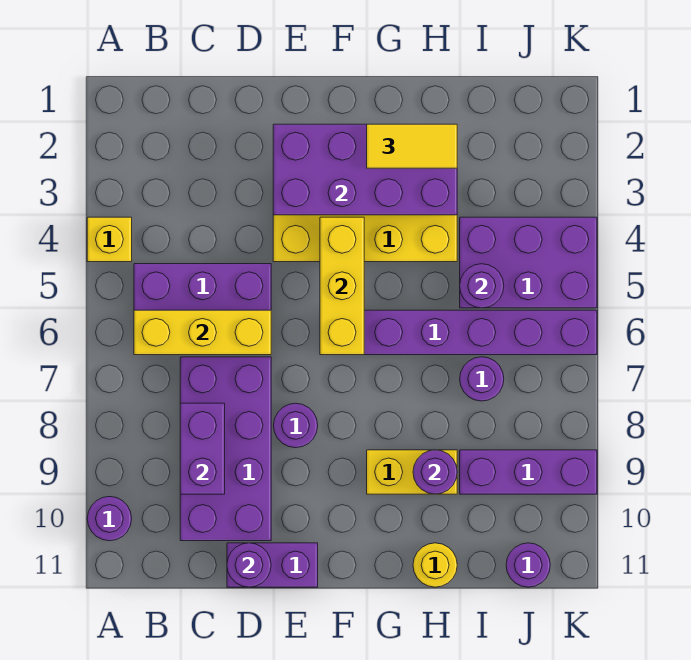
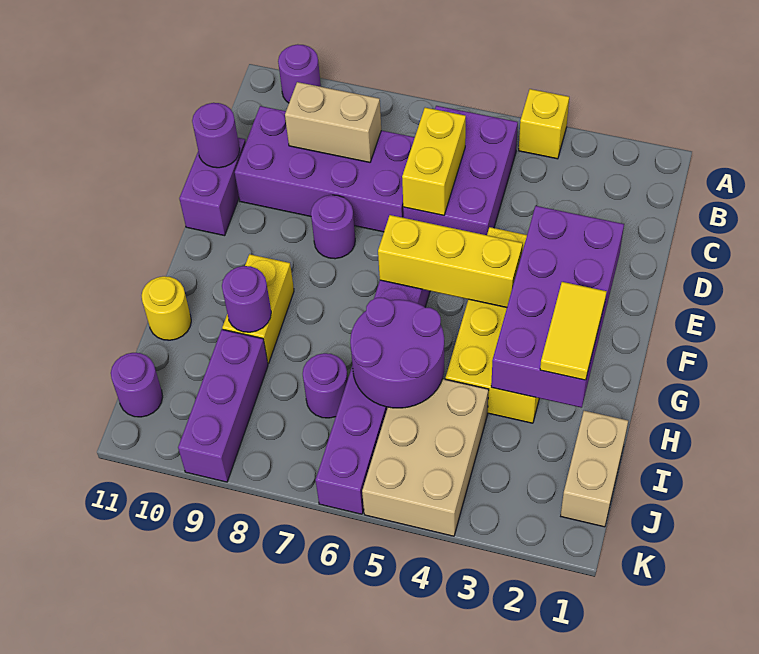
yellow 1x3 brick [134,310,271,355] -> yellow 1x2 brick [402,108,466,215]
purple 1x2 brick [180,403,225,494] -> tan 1x2 brick [285,82,381,162]
none -> tan 1x2 brick [561,411,628,527]
purple 2x3 brick [460,217,597,308] -> tan 2x3 brick [362,379,489,536]
purple 1x1 round brick [460,264,504,308] -> purple 2x2 round brick [350,298,444,408]

